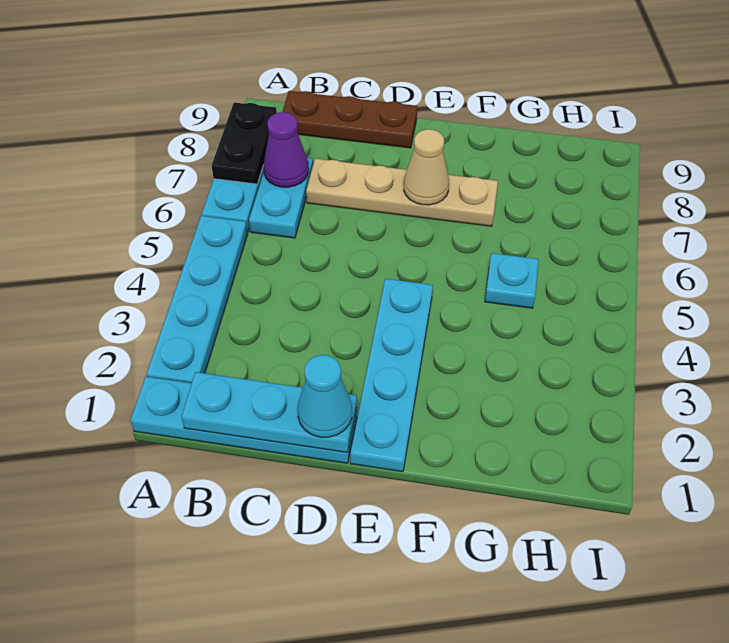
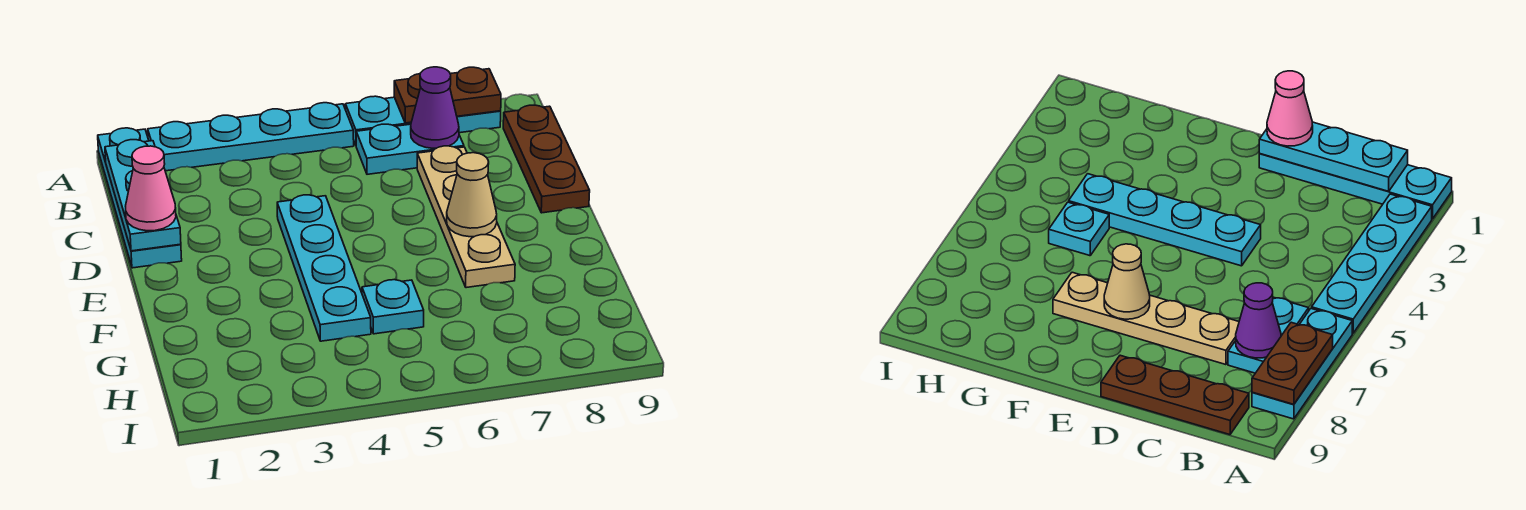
black 1x2 plate [212,102,277,184] -> brown 1x2 plate [394,67,501,123]
cyan 1x1 cone [298,355,352,437] -> pink 1x1 cone [126,146,176,231]
cyan 1x4 plate [350,279,433,472] -> cyan 1x4 plate turned to [277,195,371,341]

